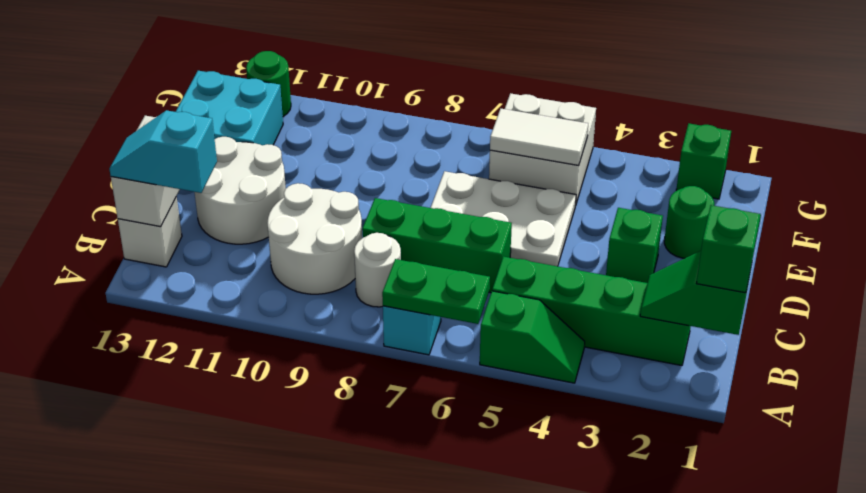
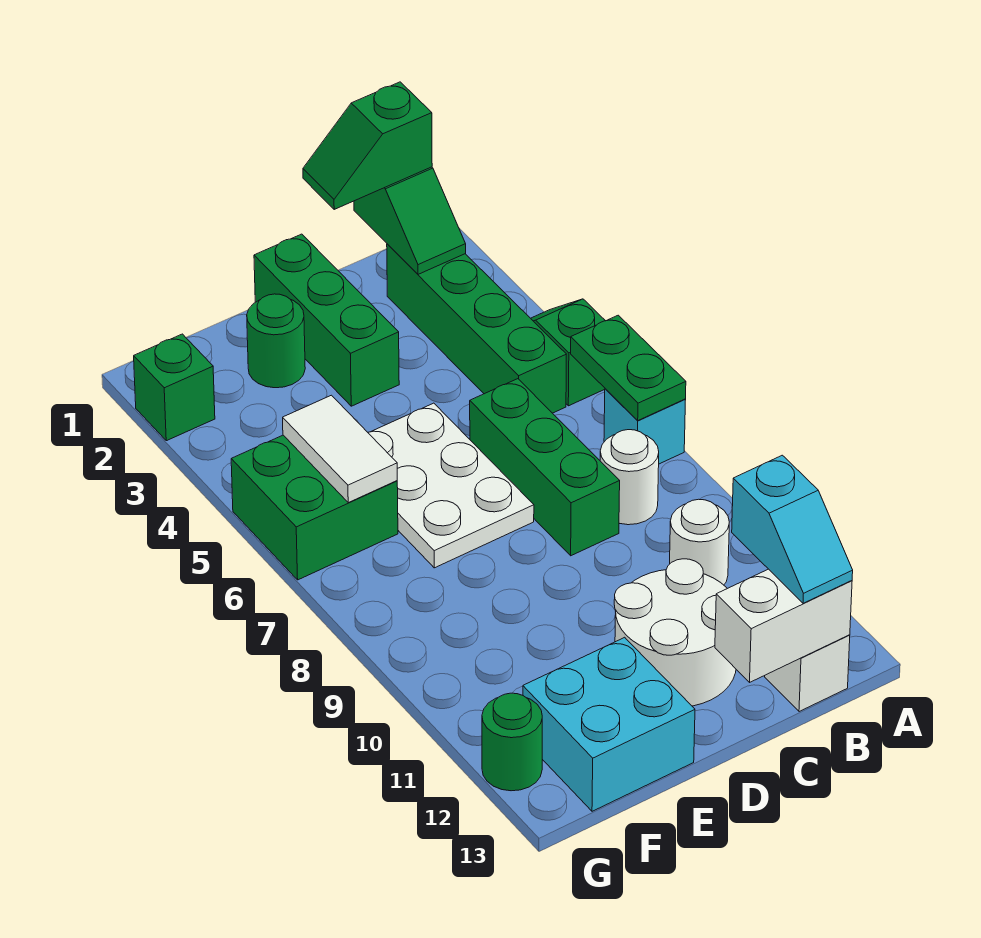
white 2x2 round brick [267,183,362,294] -> white 1x1 round brick [670,499,729,585]
green 1x1 brick [606,208,663,283] -> green 1x3 brick [254,234,399,406]
white 2x2 brick [489,93,596,206] -> green 2x2 brick [231,435,398,580]

